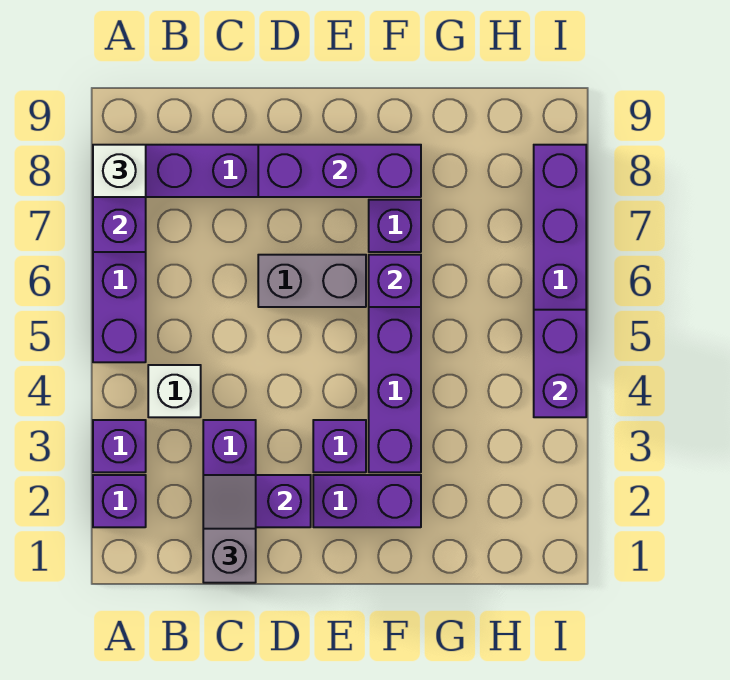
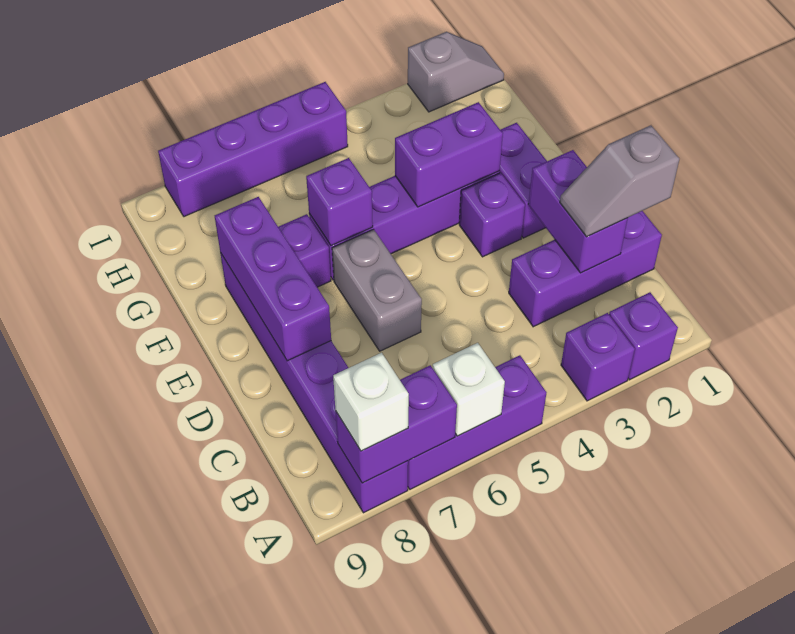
white 1x1 brick [148,365,201,417] -> white 1x1 brick moved to [433,343,505,436]
none -> grey 1x2 slope [408,32,504,112]
purple 1x2 brick [534,310,586,417] -> purple 1x2 brick moved to [395,102,503,207]

